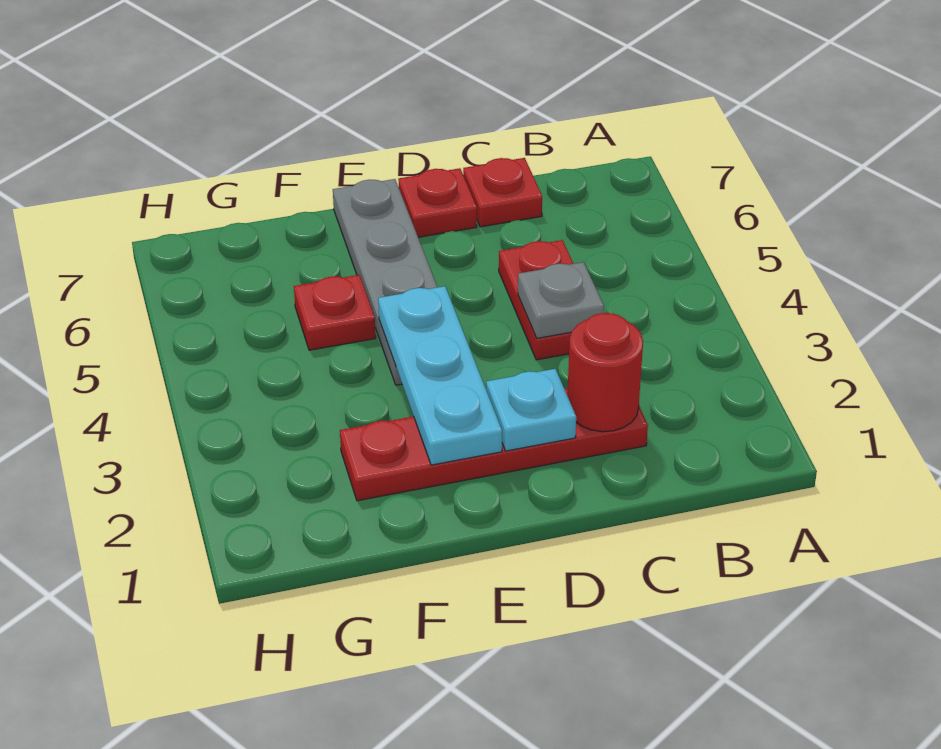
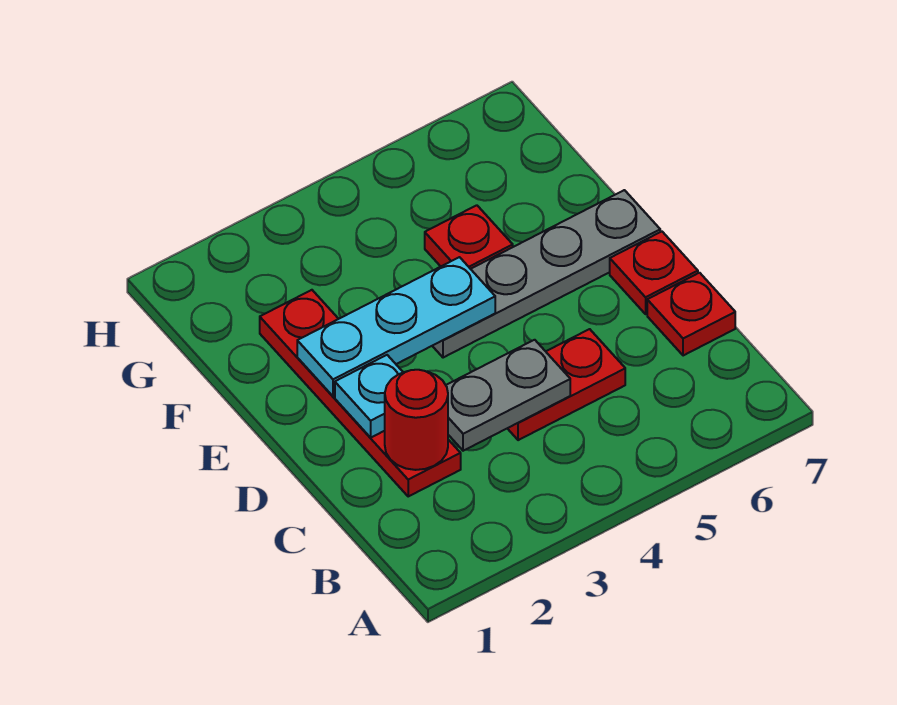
grey 1x1 plate [518,262,604,338] -> grey 1x2 plate [446,340,570,451]

